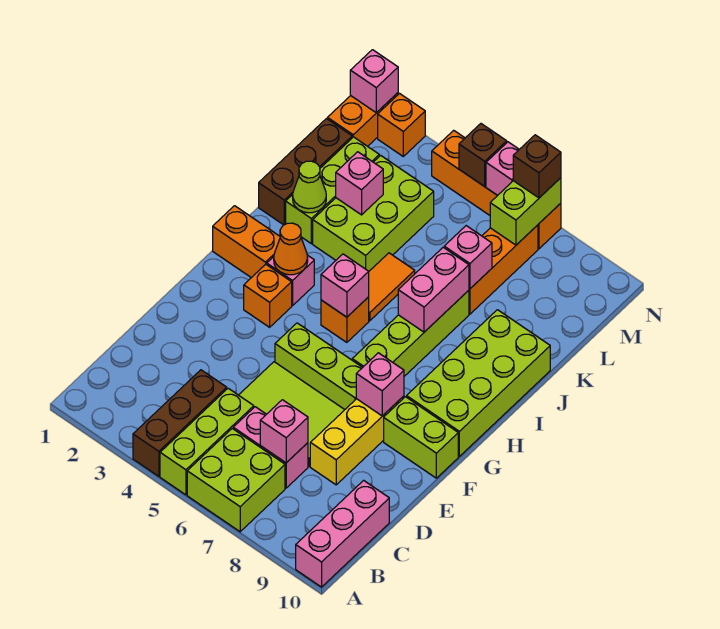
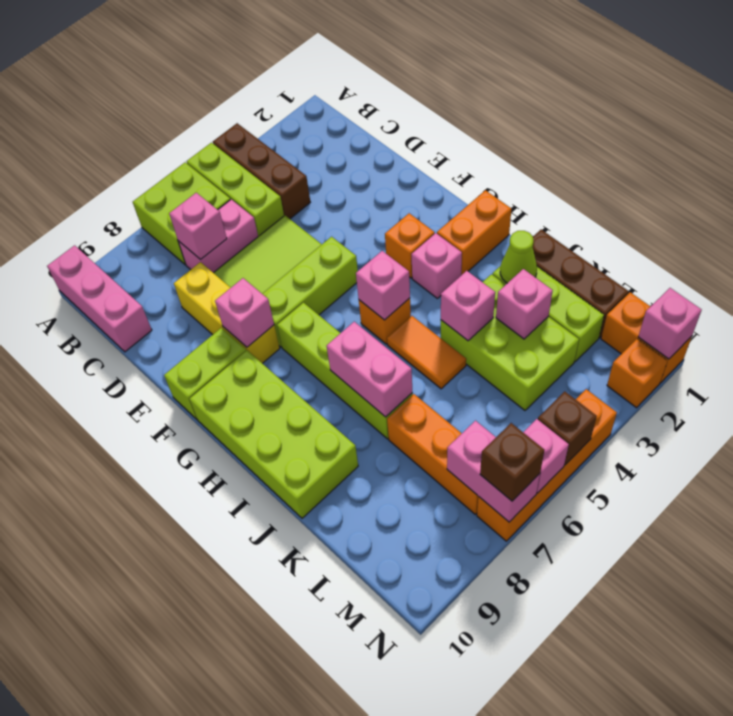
orange 1x1 cone [274,223,308,275] -> none
pink 1x1 brick [444,226,492,289] -> pink 1x1 brick moved to [441,271,495,341]
lime 1x2 brick [490,178,561,245] -> pink 1x2 brick [447,421,540,522]

